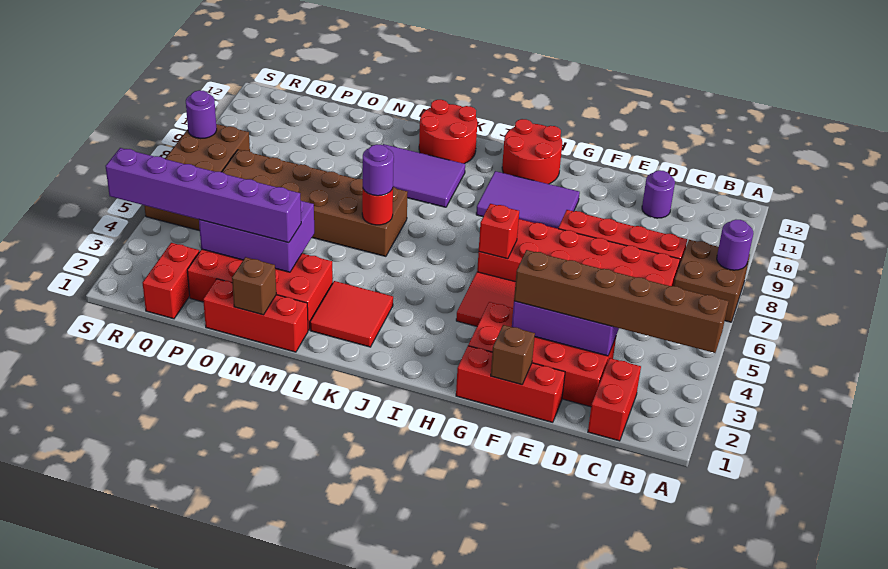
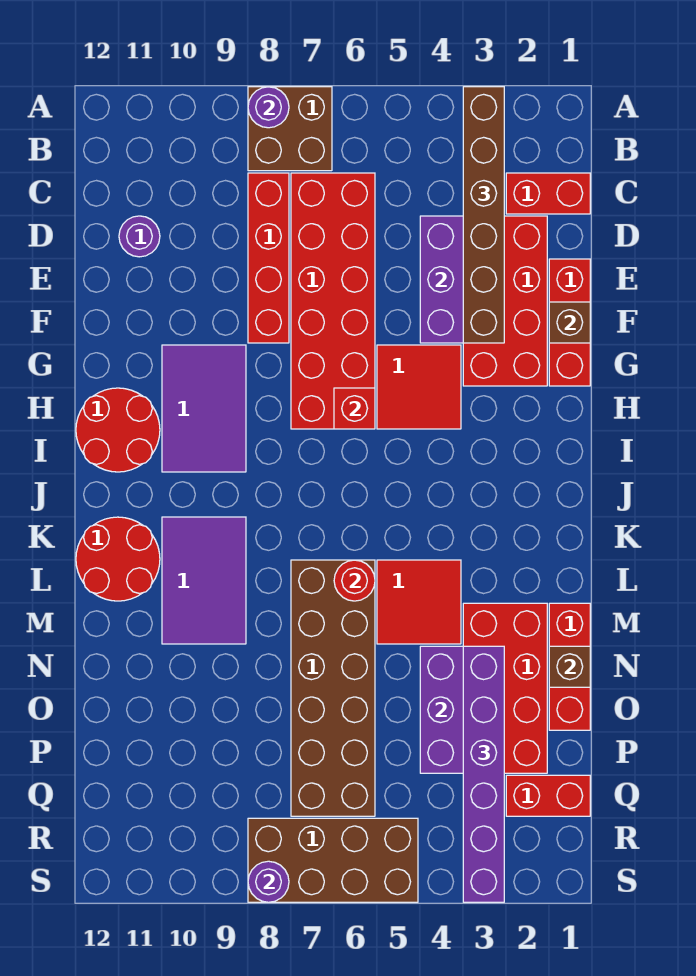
red 2x2 tile [310,281,393,347] -> red 2x2 tile moved to [377,560,461,644]
purple 1x1 round brick [363,144,394,196] -> none

